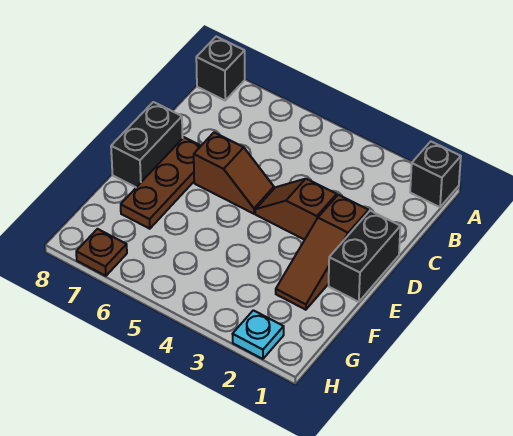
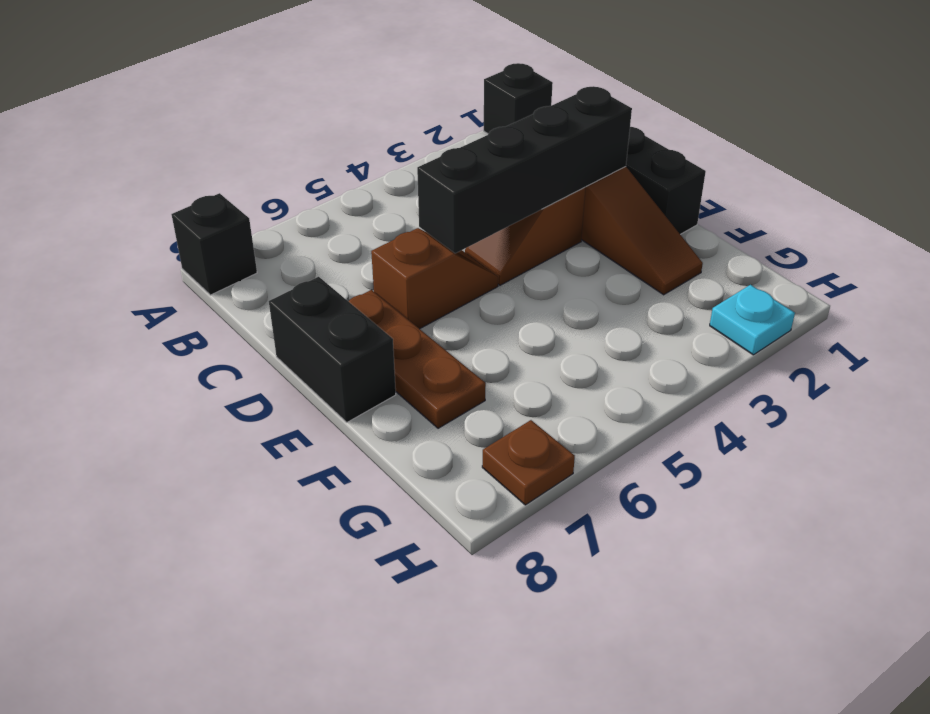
none -> black 1x4 brick [417,87,632,253]

